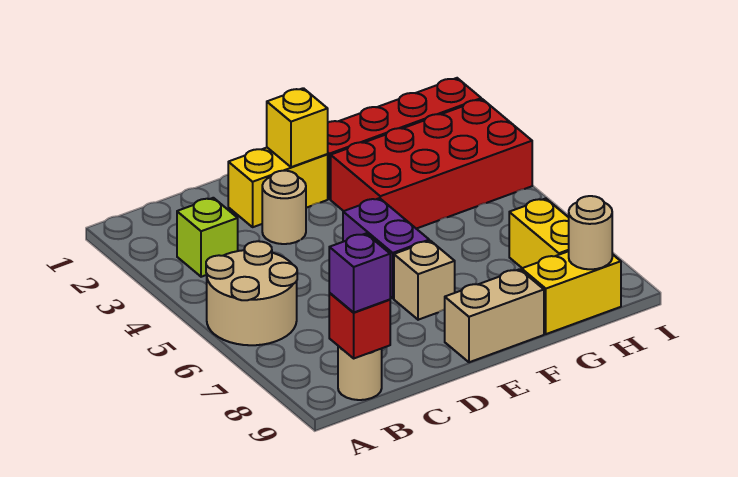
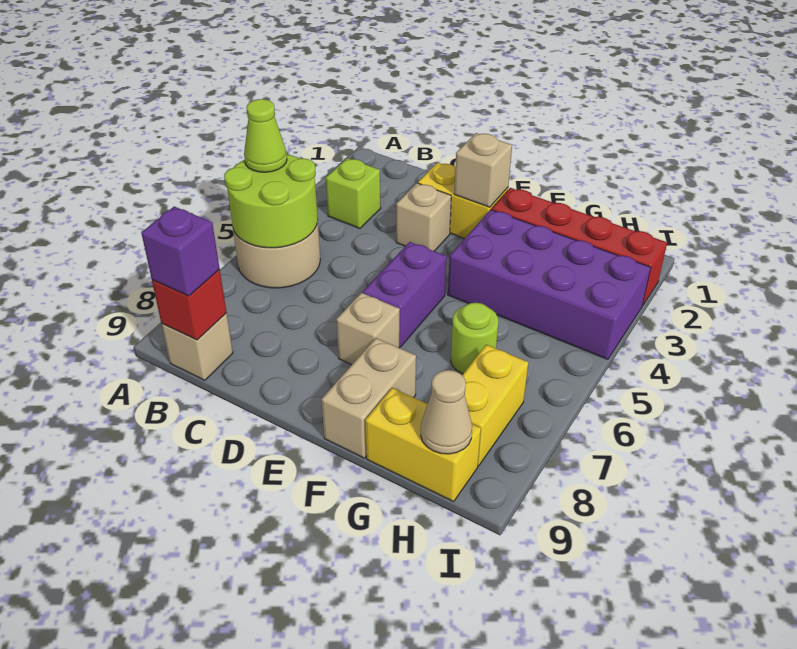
none -> lime 2x2 round brick [224,155,318,248]
none -> lime 1x1 cone [244,99,287,172]
tan 1x1 round brick [338,346,382,400] -> tan 1x1 brick [162,313,233,380]
tan 1x1 round brick [262,171,306,244] -> tan 1x1 brick [396,183,451,251]
yellow 1x1 brick [267,88,328,167] -> tan 1x1 brick [454,133,512,207]
tan 1x2 brick [445,269,544,362] -> tan 1x2 brick turned to [321,338,416,458]
red 2x4 brick [331,99,532,229] -> purple 2x4 brick [448,210,651,359]
none -> lime 1x1 round brick [451,303,498,374]
tan 1x1 round brick [569,196,612,269] -> tan 1x1 cone [421,370,472,454]

